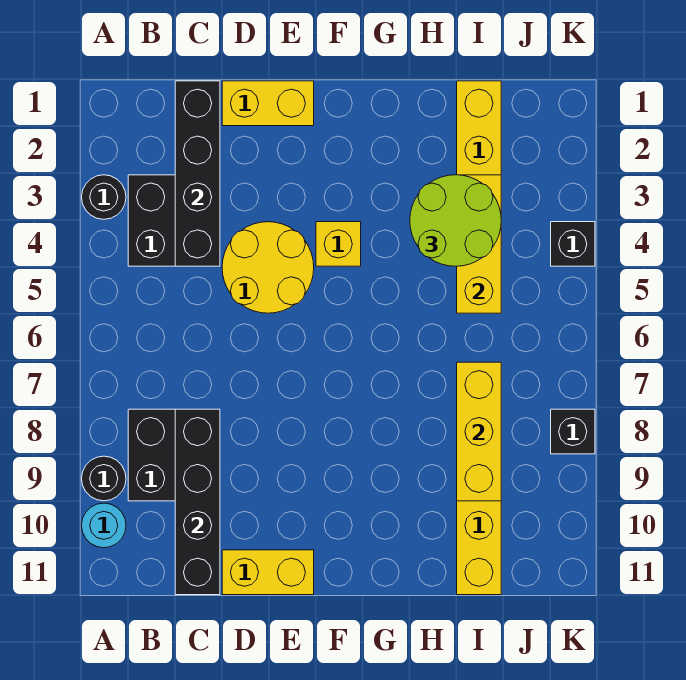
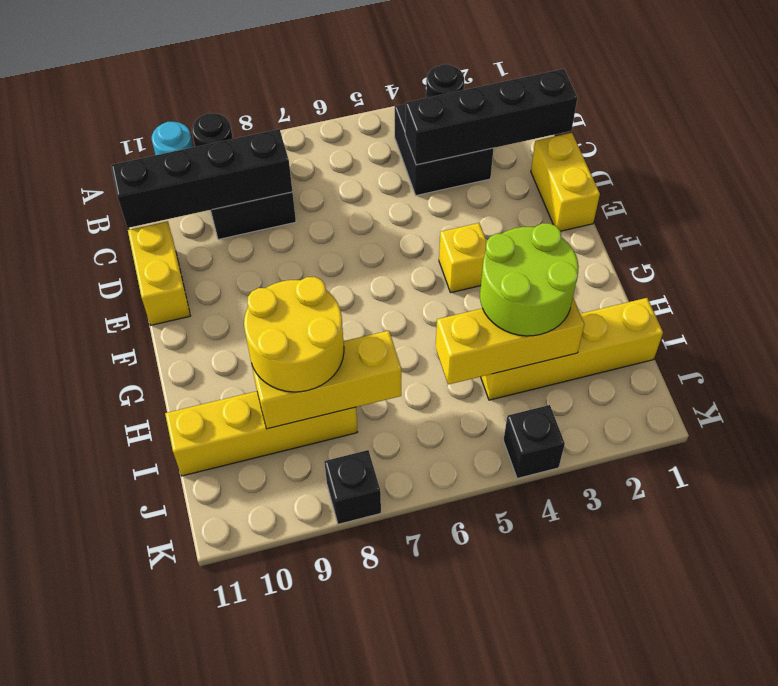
yellow 2x2 round brick [222,222,314,313] -> yellow 2x2 round brick moved to [244,277,344,392]

